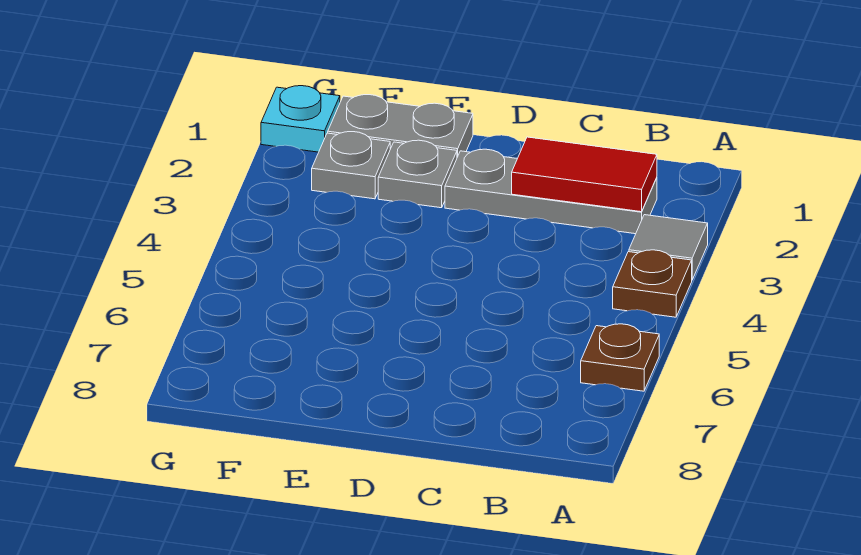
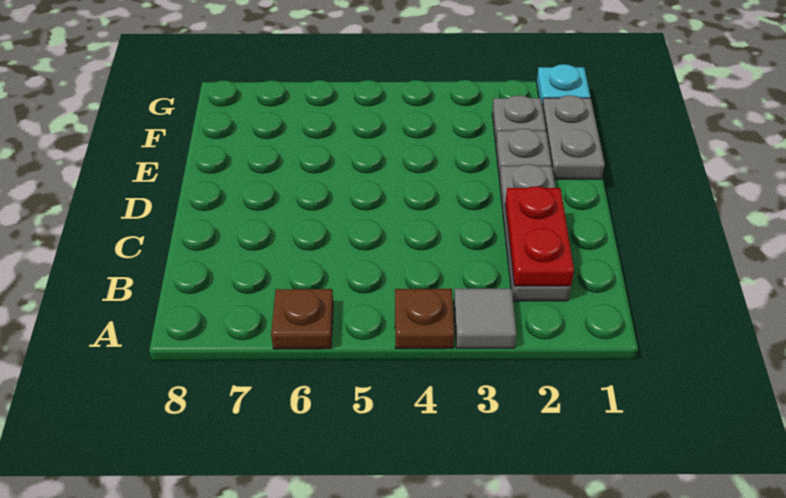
red 1x2 tile [512,137,657,212] -> red 1x2 plate [505,186,574,286]

